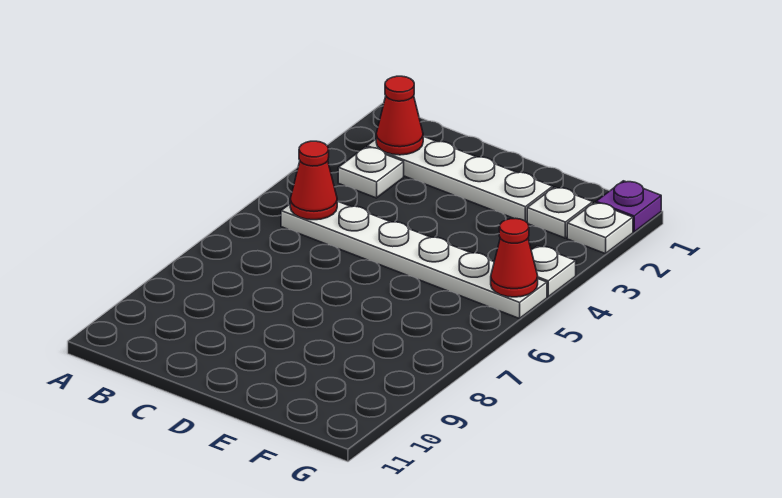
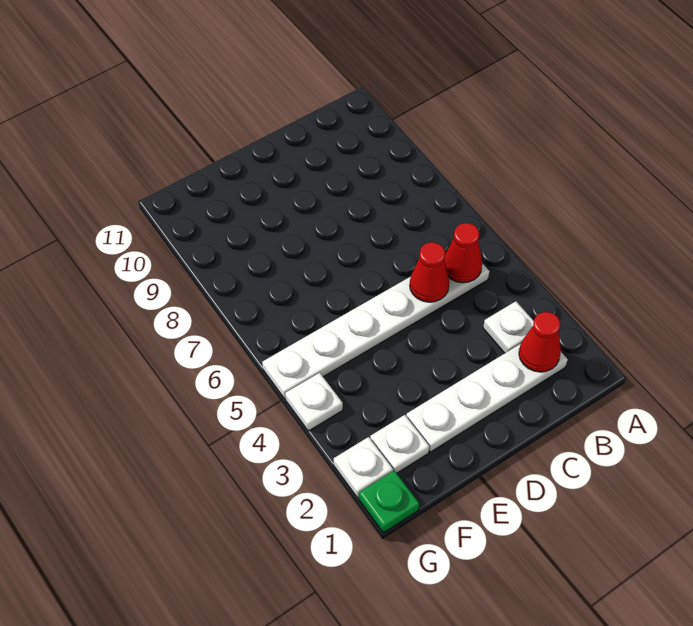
purple 1x1 plate [596,181,661,232] -> green 1x1 plate [359,471,419,533]
red 1x1 cone [491,218,538,297] -> red 1x1 cone moved to [410,242,449,302]

